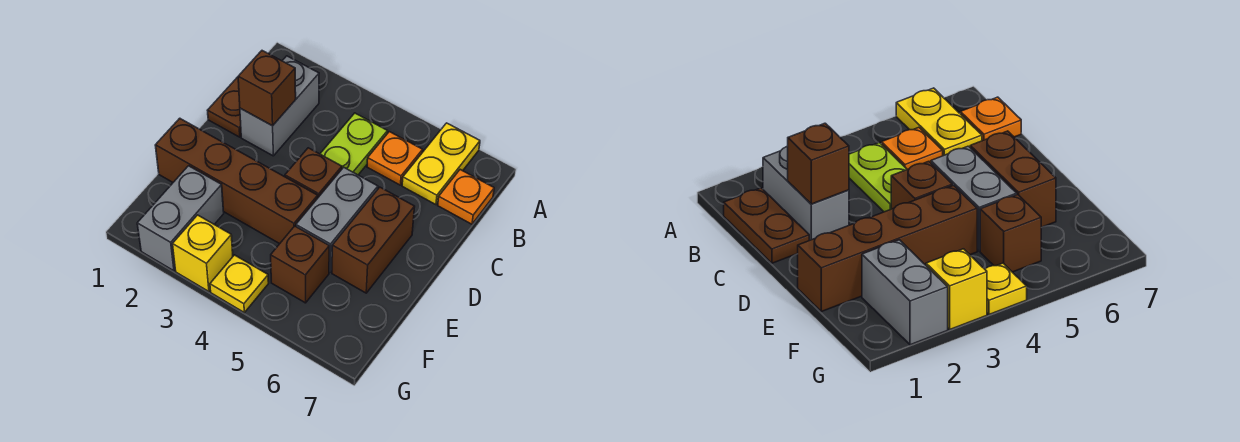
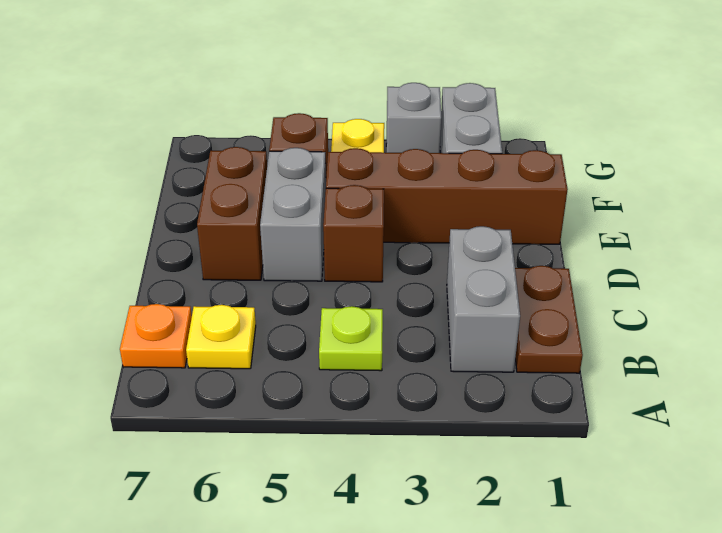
yellow 1x2 plate [402,123,480,205] -> yellow 1x1 plate [186,305,256,369]
lime 1x2 plate [320,113,388,175] -> lime 1x1 plate [319,306,383,371]
orange 1x1 plate [367,132,423,185] -> none
brown 1x1 brick [238,51,296,126] -> none
yellow 1x1 brick [173,215,233,292] -> grey 1x1 brick [386,83,441,153]

